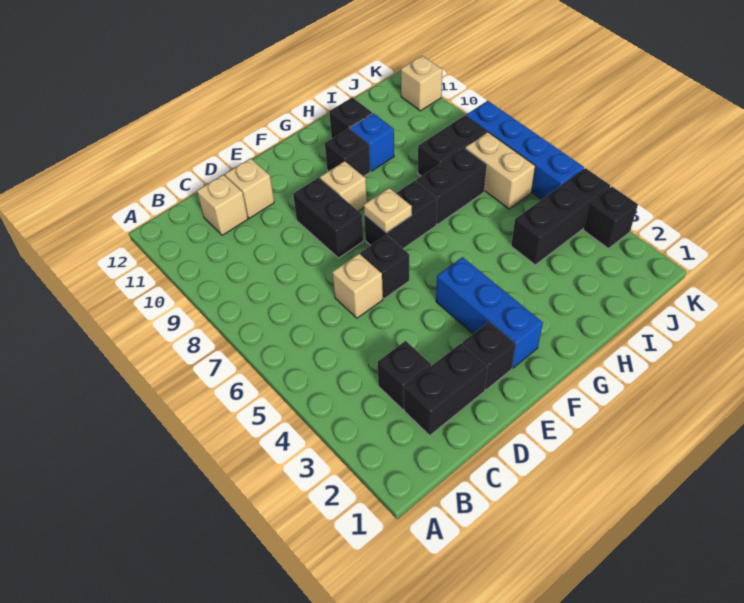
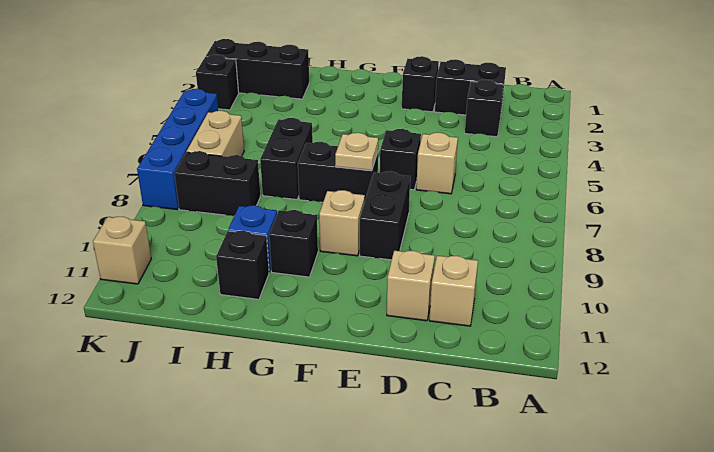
blue 1x3 brick [436,257,543,368] -> none
black 1x2 brick [416,148,487,224] -> black 1x2 brick turned to [260,118,313,199]
black 1x3 brick [511,168,610,265] -> black 1x3 brick moved to [206,39,309,99]

